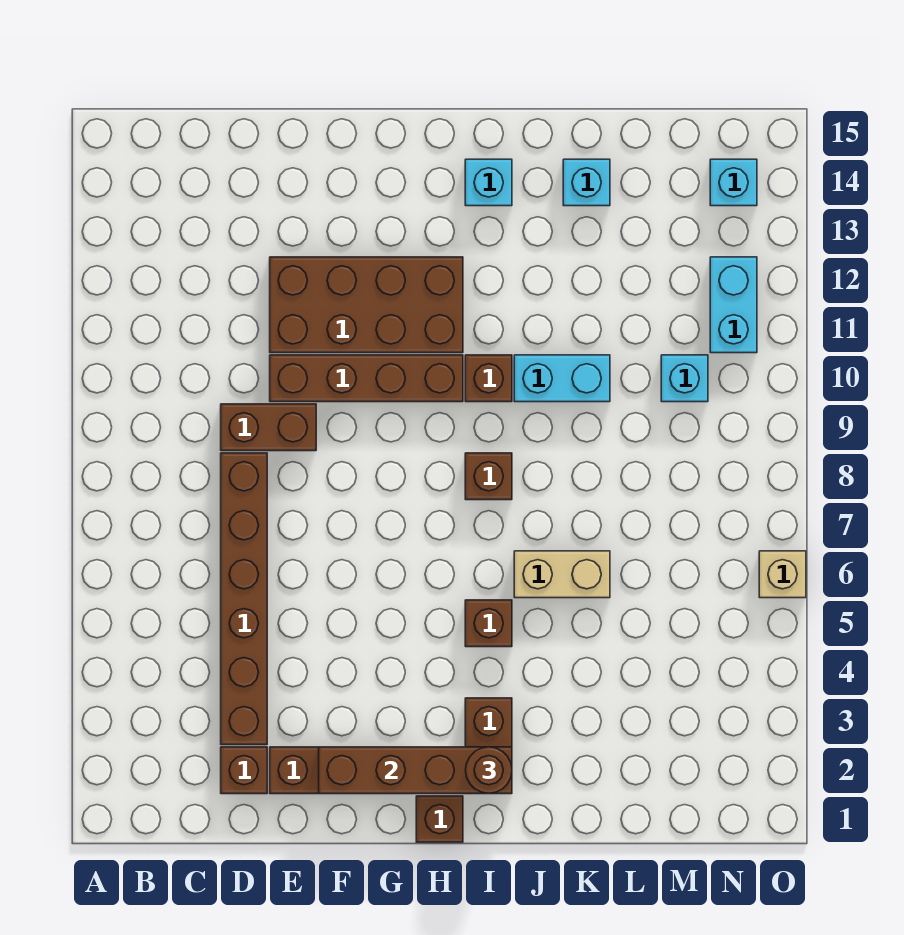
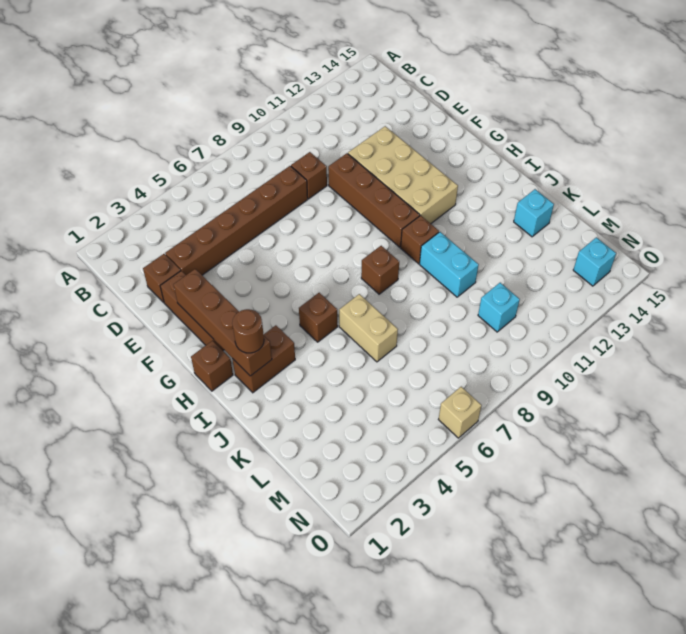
brown 1x2 brick [221,404,316,451] -> brown 1x1 brick [291,152,327,199]
brown 2x4 brick [270,257,463,353] -> tan 2x4 brick [348,126,458,224]
cyan 1x1 brick [465,159,512,206] -> none
cyan 1x2 brick [710,257,757,353] -> none

